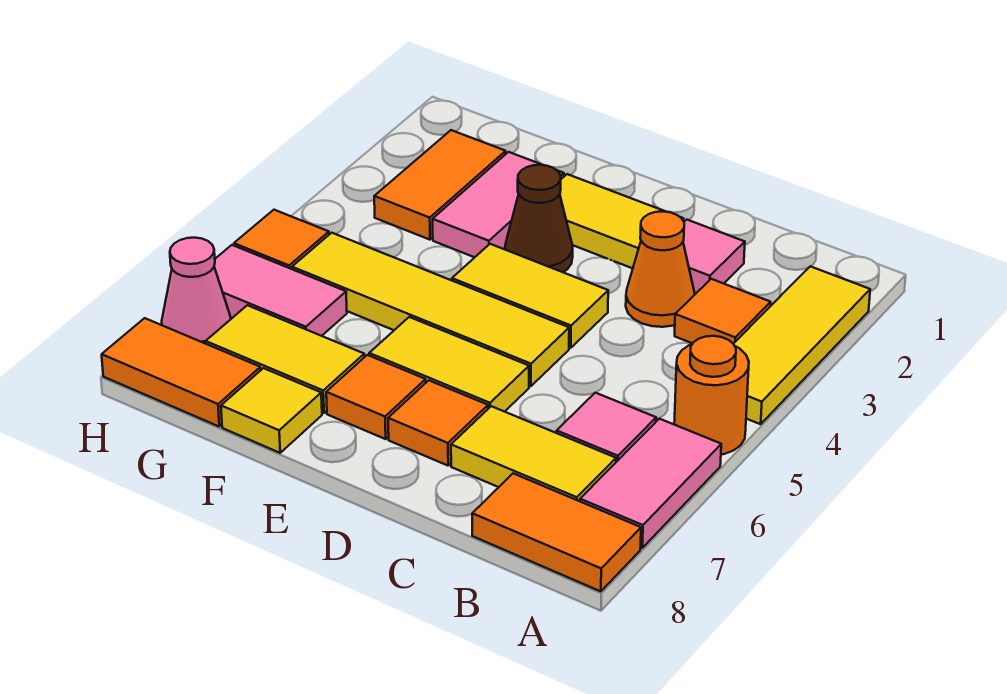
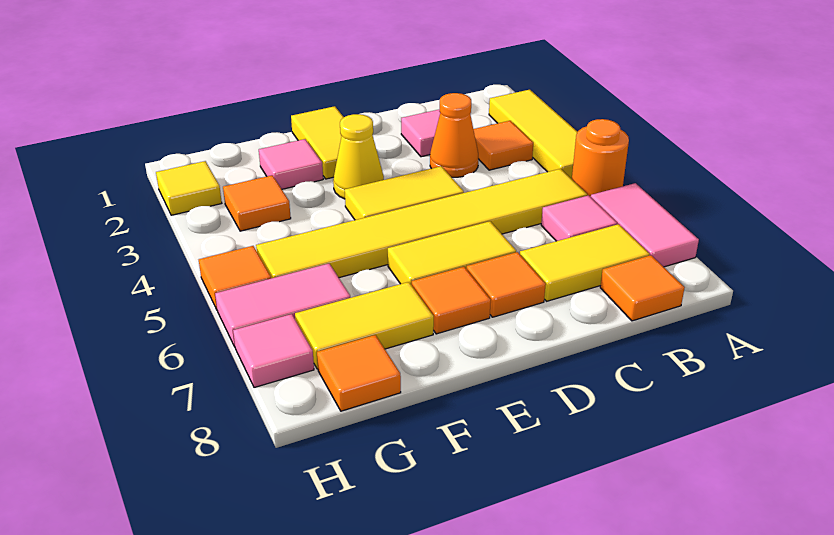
orange 1x2 tile [472,474,641,591] -> orange 1x1 tile [600,255,685,321]
yellow 1x2 tile [560,174,684,268] -> yellow 1x2 tile turned to [291,106,344,179]
yellow 1x4 tile [292,233,569,386] -> yellow 1x6 tile [256,169,587,279]
brown 1x1 cone [505,165,573,272] -> yellow 1x1 cone [333,114,384,199]
pink 1x2 tile [433,152,564,257] -> pink 1x1 tile [259,139,323,189]
yellow 1x1 tile [221,368,322,453] -> yellow 1x1 tile moved to [156,161,222,215]
orange 1x2 tile [374,130,506,240] -> orange 1x1 tile [223,175,291,231]
orange 1x2 tile [102,318,261,426] -> orange 1x1 tile [317,335,401,411]
pink 1x1 cone [162,238,231,344] -> pink 1x1 tile [233,314,314,388]

